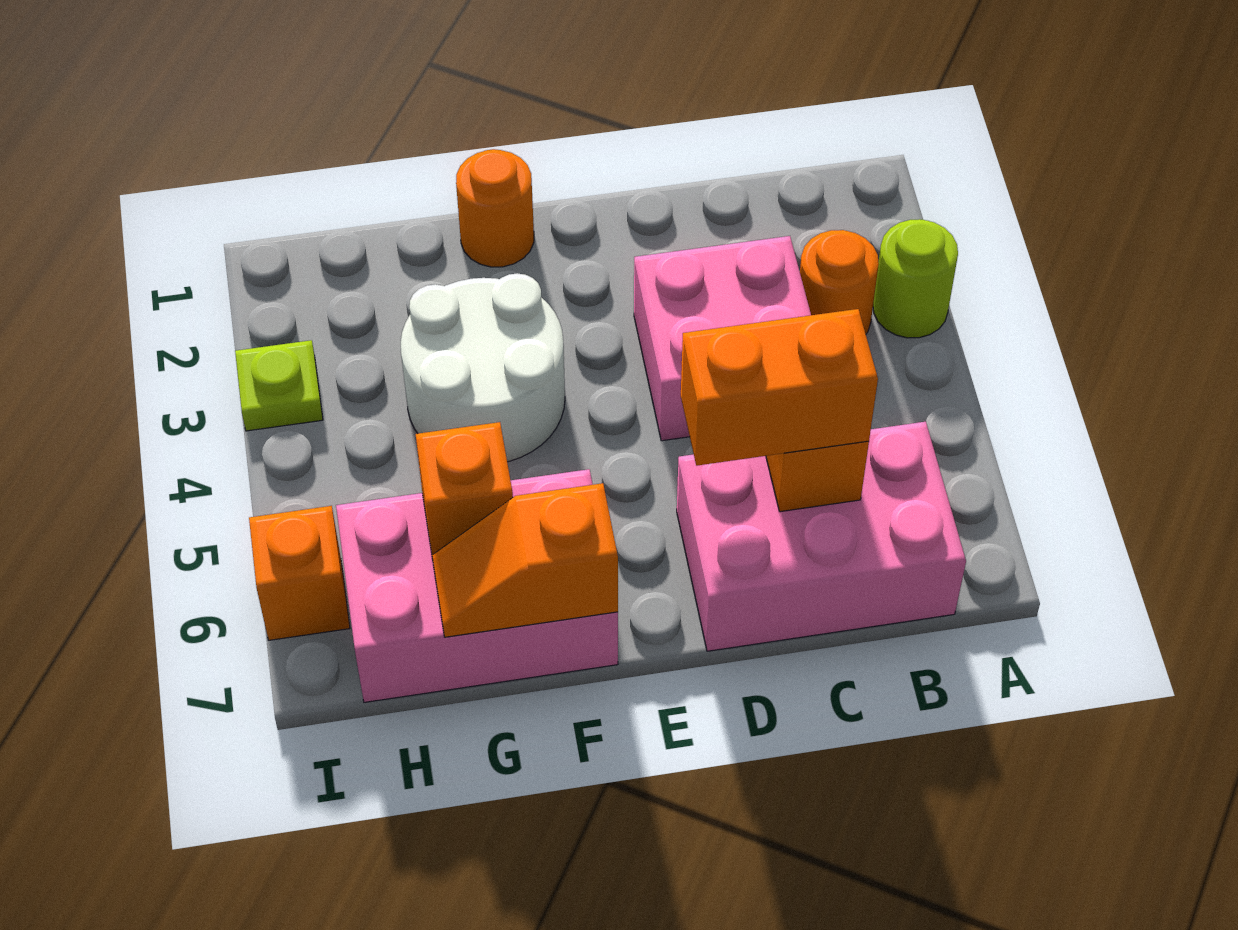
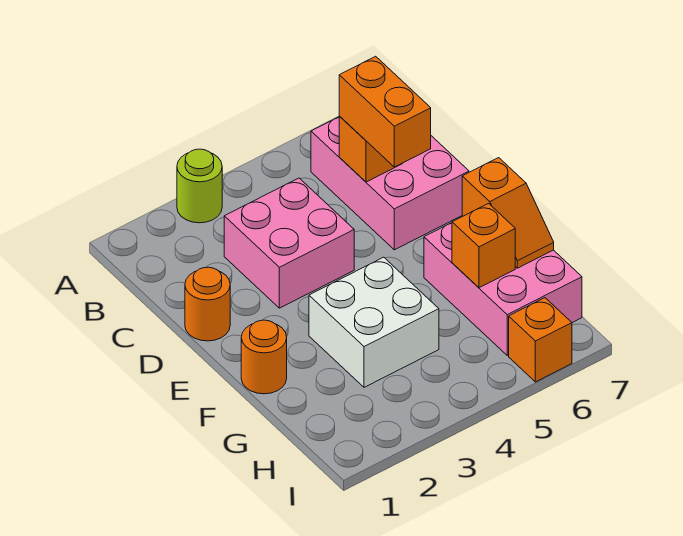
orange 1x1 round brick [800,230,879,334] -> orange 1x1 round brick moved to [185,267,230,341]
white 2x2 round brick [401,273,565,462] -> white 2x2 brick [309,257,439,387]
lime 1x1 plate [235,340,323,431] -> none

